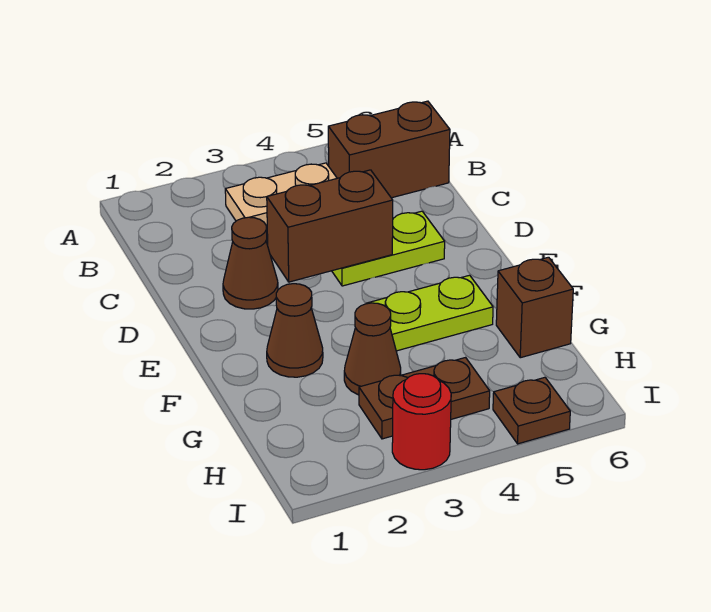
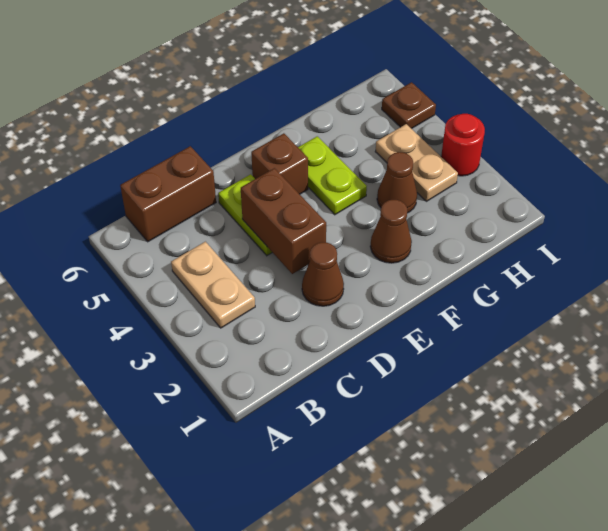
brown 1x2 brick [328,101,450,198] -> brown 1x2 brick turned to [120,146,216,242]
brown 1x1 brick [496,257,573,358] -> brown 1x1 brick moved to [251,133,308,194]
brown 1x2 plate [359,358,490,439] -> tan 1x2 plate [375,124,458,201]

